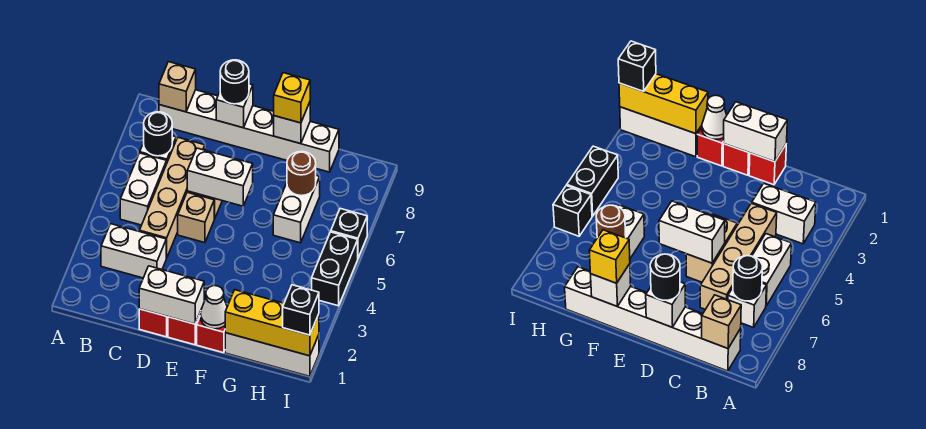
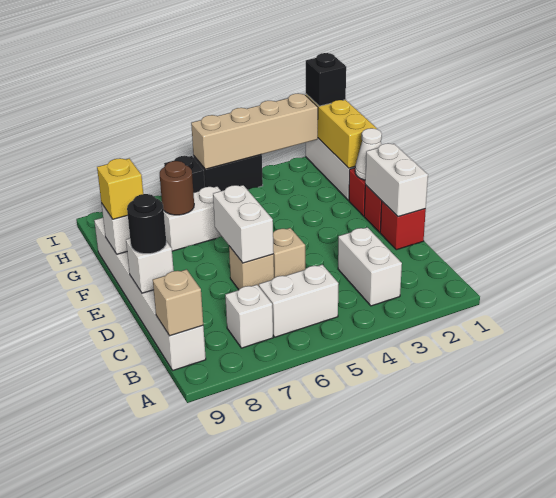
black 1x1 round brick [144,112,172,156] -> none
tan 1x4 brick [139,138,205,258] -> tan 1x4 brick moved to [191,93,318,169]

